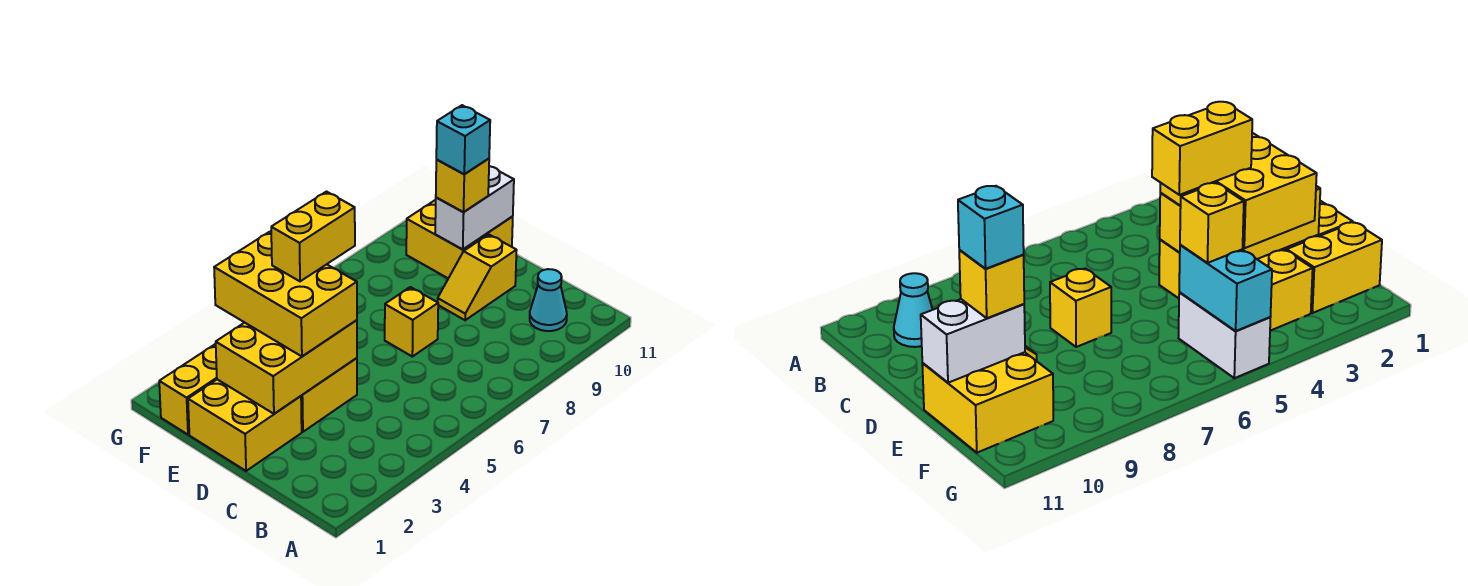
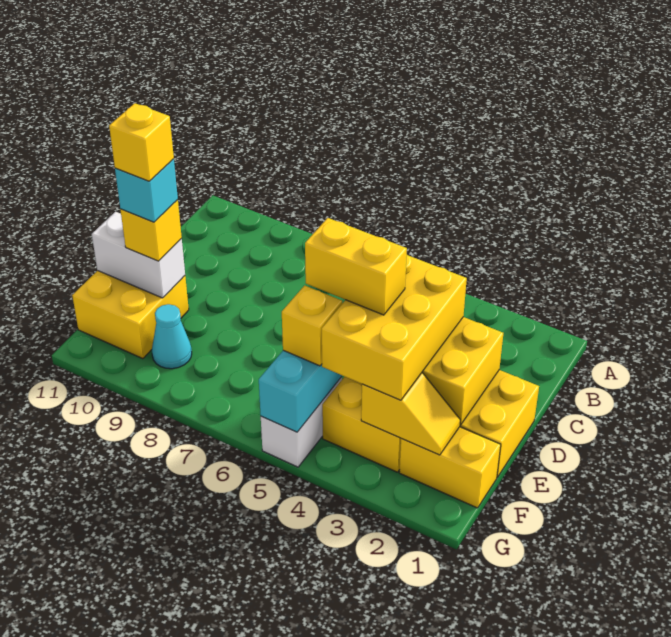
cyan 1x1 cone [530,269,567,331] -> cyan 1x1 cone moved to [152,304,192,369]
yellow 1x1 brick [385,287,438,357] -> yellow 1x1 brick moved to [109,103,174,181]
yellow 1x2 slope [438,234,517,320] -> yellow 1x2 slope moved to [361,373,460,455]

